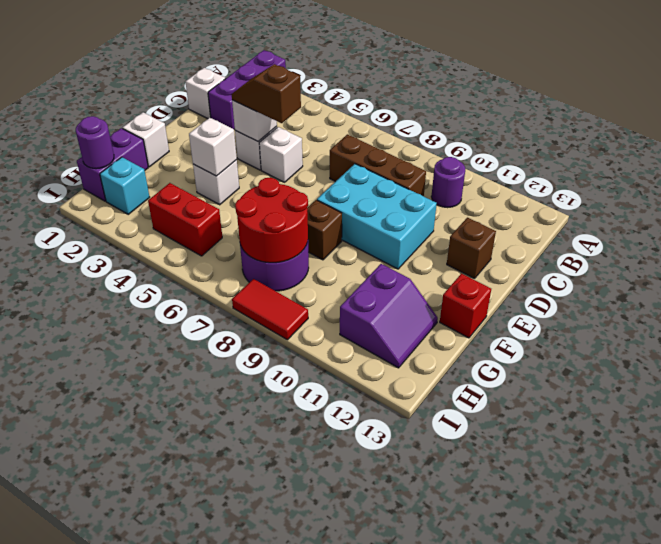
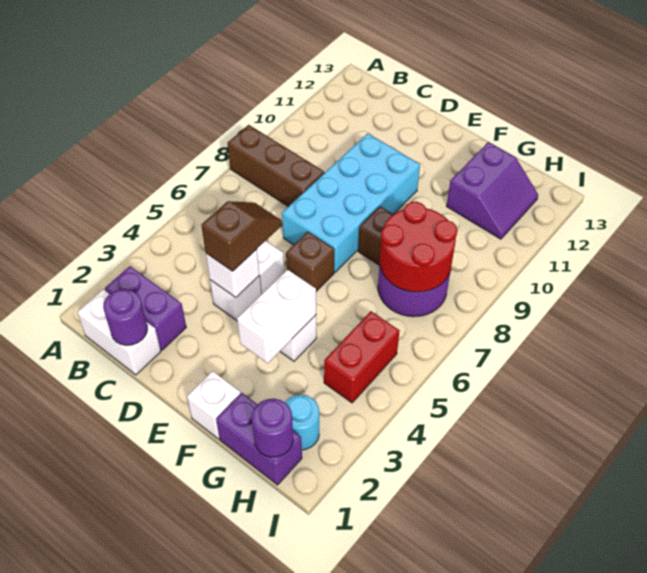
purple 1x3 brick [208,50,286,129] -> purple 1x2 brick [105,266,186,350]
purple 1x1 round brick [431,157,465,208] -> purple 1x1 round brick moved to [103,289,147,345]
white 1x1 brick [186,68,226,119] -> white 1x2 brick [77,289,161,375]
brown 1x3 brick [330,134,426,196] -> brown 1x3 brick turned to [227,125,324,207]
brown 1x2 slope [232,64,301,123] -> brown 1x2 slope turned to [201,201,282,271]
cyan 2x3 brick [317,164,437,269] -> cyan 2x4 brick [282,133,420,272]
brown 1x1 brick [447,218,496,279] -> brown 1x1 brick moved to [286,232,334,291]
white 1x1 brick [189,118,237,176] -> white 1x2 brick [237,270,316,363]
red 1x1 brick [440,274,491,338] -> none
purple 2x2 slope [340,264,438,368] -> purple 2x2 slope turned to [447,142,538,239]
cyan 1x1 brick [100,157,150,214] -> cyan 1x1 round brick [285,395,319,450]
red 1x2 tile [232,279,308,340] -> none

